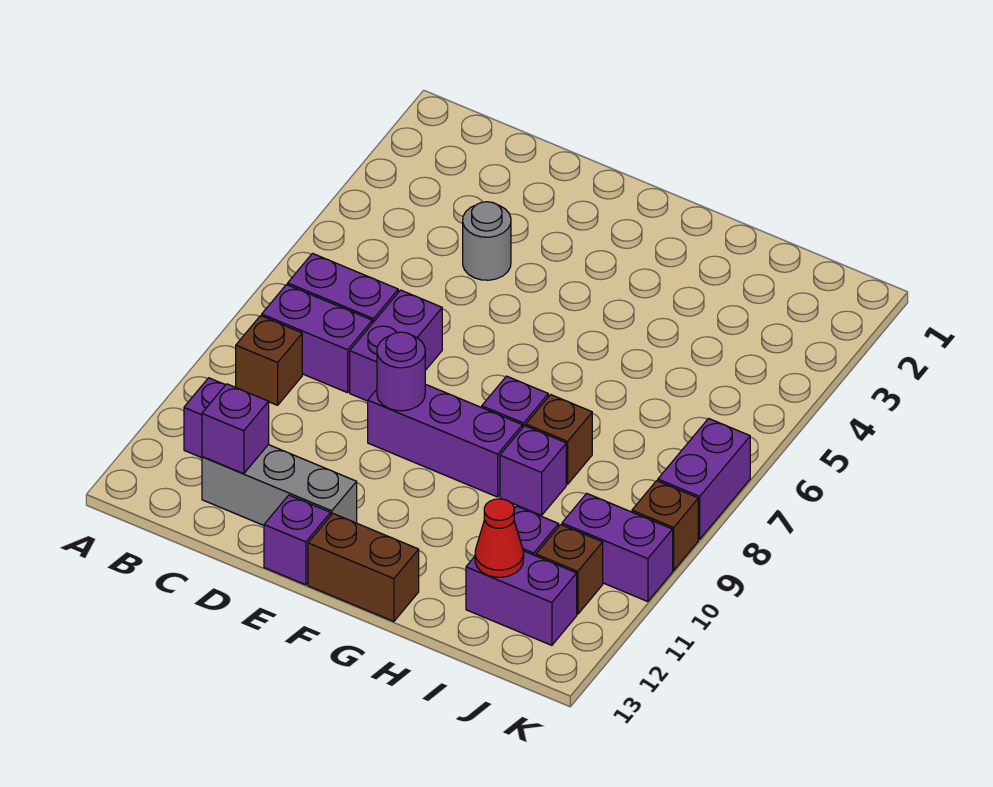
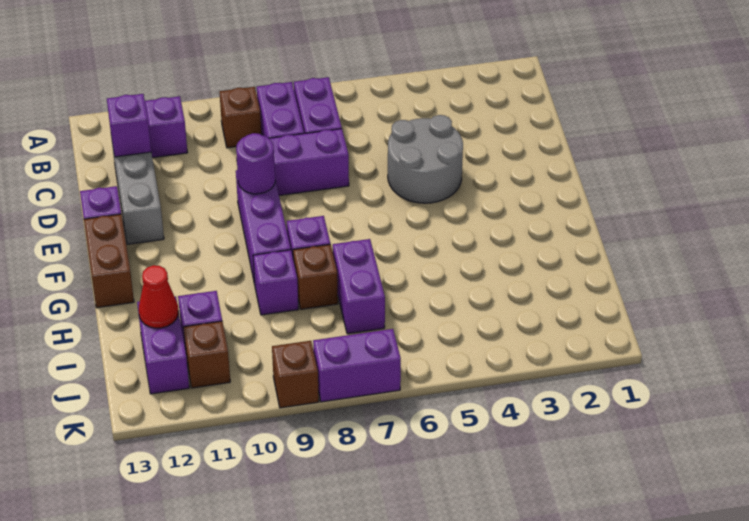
grey 1x1 round brick [463,202,511,280] -> grey 2x2 round brick [388,115,463,203]
purple 1x2 brick [562,494,673,602] -> purple 1x2 brick moved to [333,239,385,334]

